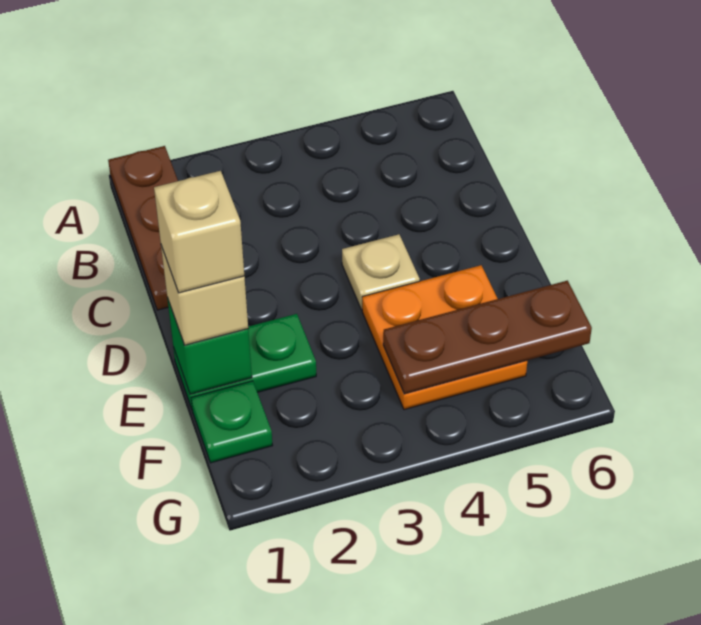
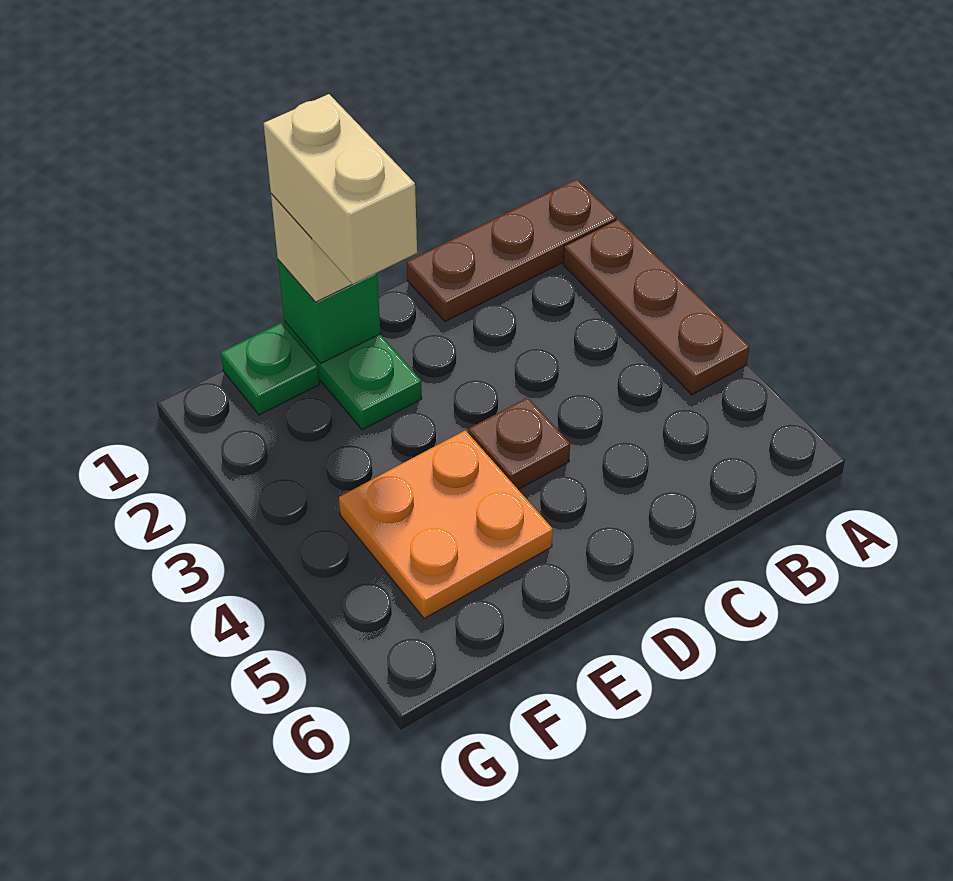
tan 1x1 plate [342,234,420,310] -> brown 1x1 plate [468,398,570,490]
tan 1x1 brick [154,171,244,293] -> tan 1x2 brick [264,94,417,284]
brown 1x3 plate [383,281,592,394] -> brown 1x3 plate moved to [563,219,750,395]

